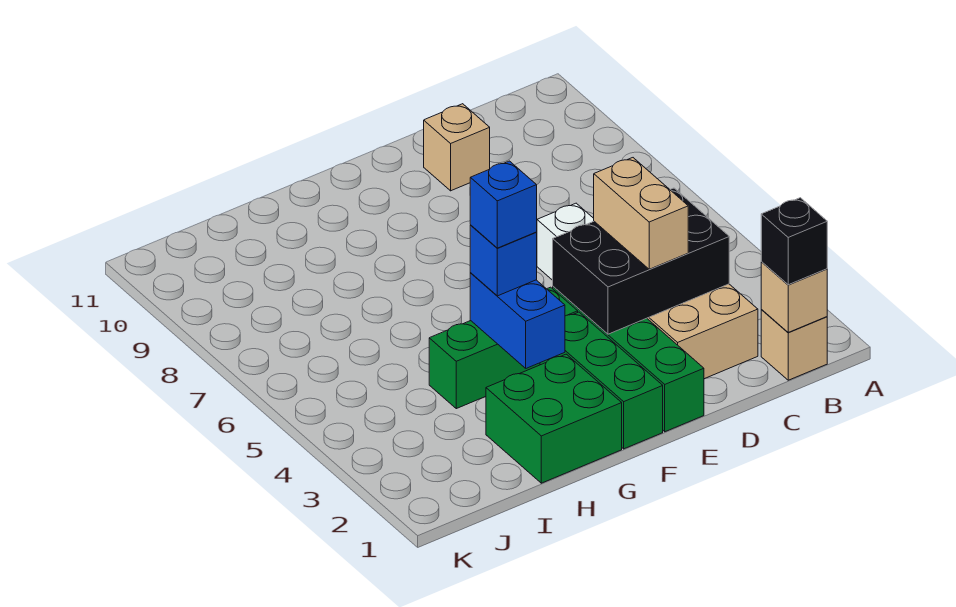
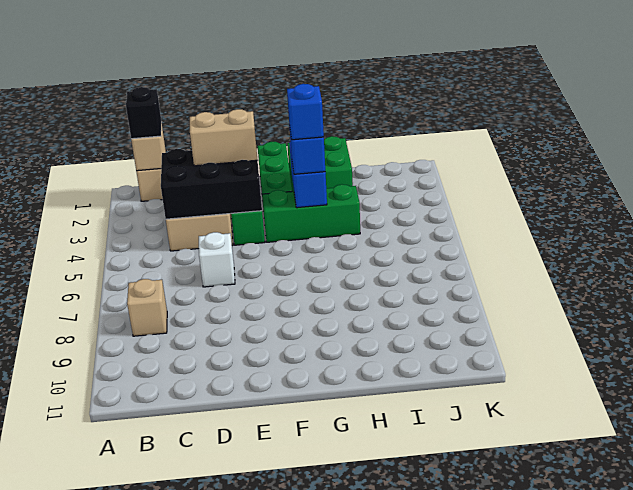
tan 1x2 brick [594,158,688,269] -> tan 1x2 brick turned to [190,109,257,166]
tan 1x1 brick [424,104,490,191] -> tan 1x1 brick moved to [127,279,167,336]

